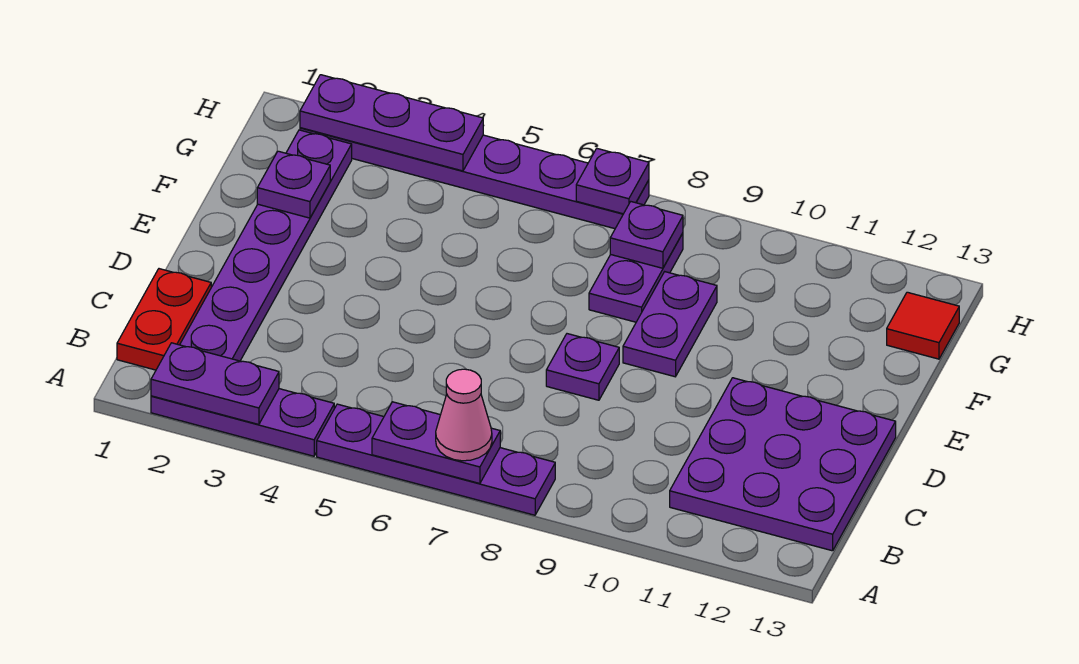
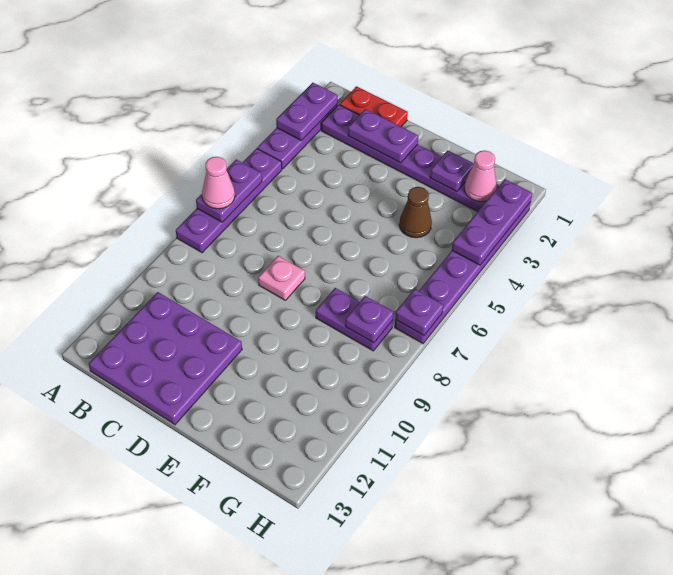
purple 1x1 plate [546,334,619,400] -> pink 1x1 plate [258,256,305,300]
purple 1x2 plate [623,272,717,377] -> purple 1x2 plate moved to [348,109,418,163]
none -> brown 1x1 cone [399,187,432,238]
none -> pink 1x1 cone [464,151,497,202]
red 1x1 tile [887,292,959,359] -> none

